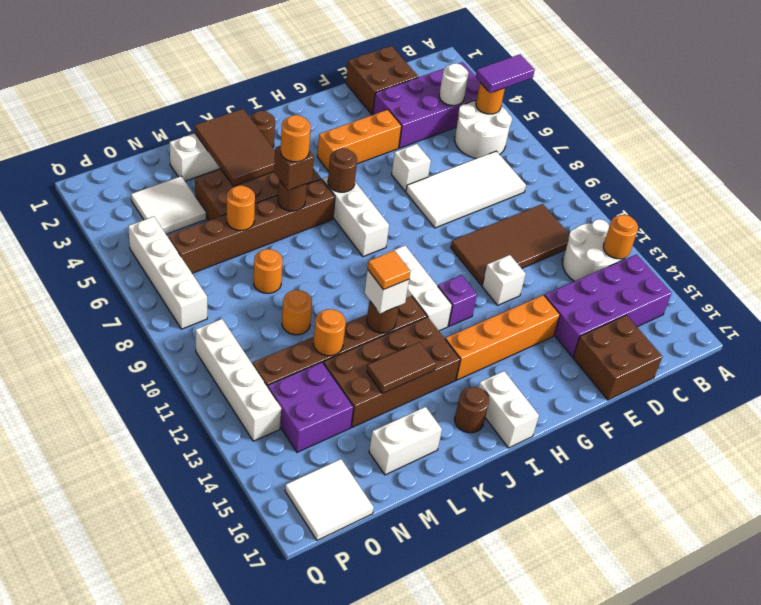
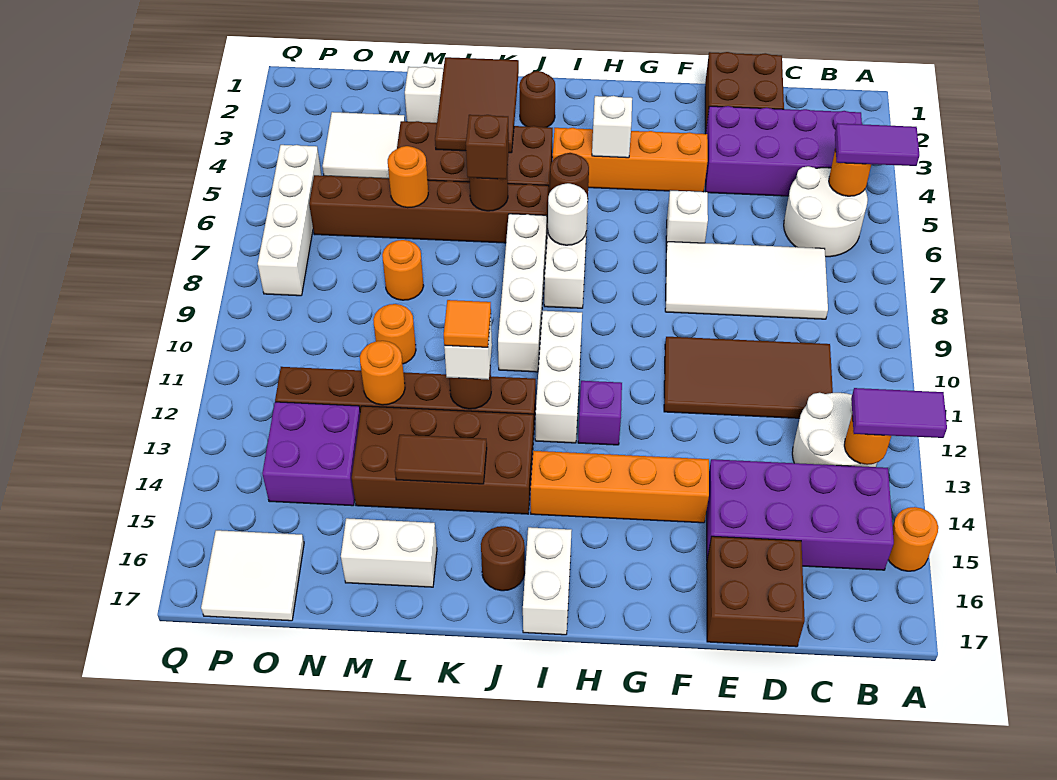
none -> purple 1x2 tile [851,388,947,438]
white 1x1 round brick [439,63,469,106] -> white 1x1 round brick moved to [548,183,588,245]
orange 1x3 brick [317,110,402,171] -> orange 1x4 brick [553,128,708,192]
white 1x1 brick [482,255,526,305] -> white 1x1 brick moved to [592,96,632,158]
orange 1x1 round brick [281,115,311,162] -> orange 1x1 round brick moved to [888,507,938,571]
white 1x4 brick [196,319,281,441] -> white 1x4 brick moved to [498,214,547,372]

